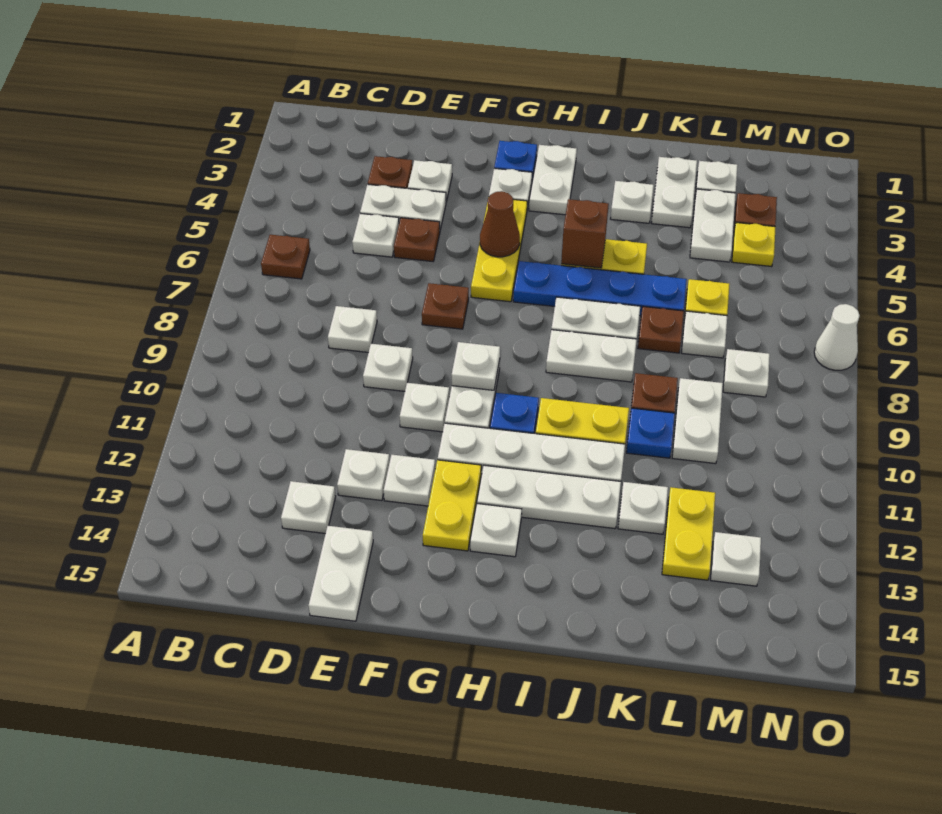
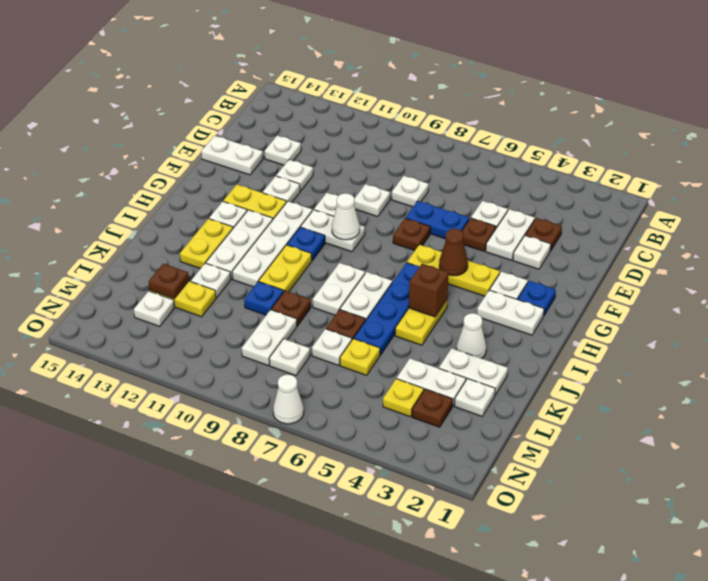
brown 1x1 plate [261,235,310,279] -> brown 1x1 plate moved to [149,264,189,298]
none -> blue 1x2 plate [406,201,469,239]
white 1x1 plate [451,342,500,390] -> white 1x1 cone [332,193,360,240]
none -> yellow 1x2 plate [180,219,233,269]
white 1x1 plate [611,181,654,223] -> white 1x1 cone [457,313,486,359]
white 1x2 plate [672,378,723,464] -> white 1x2 plate turned to [242,310,297,365]

